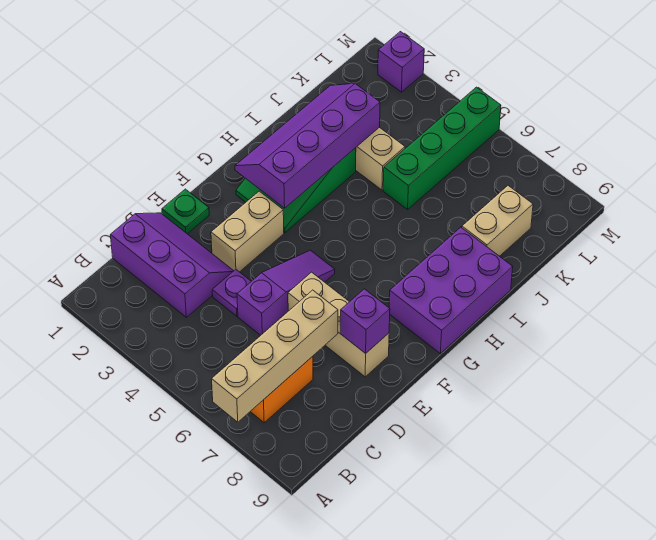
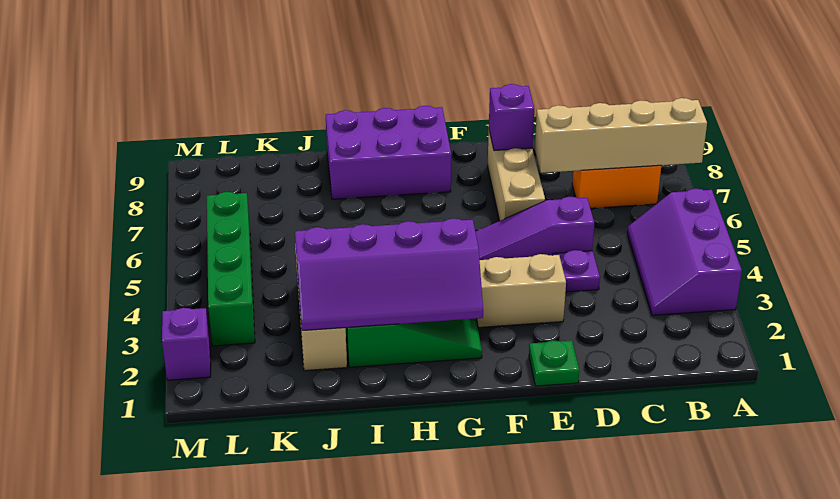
purple 2x3 slope [111,213,233,317] -> purple 2x3 slope moved to [627,189,742,315]
green 1x4 brick [383,87,501,209] -> green 1x4 brick turned to [207,192,255,346]
tan 1x2 brick [462,186,533,256] -> none

